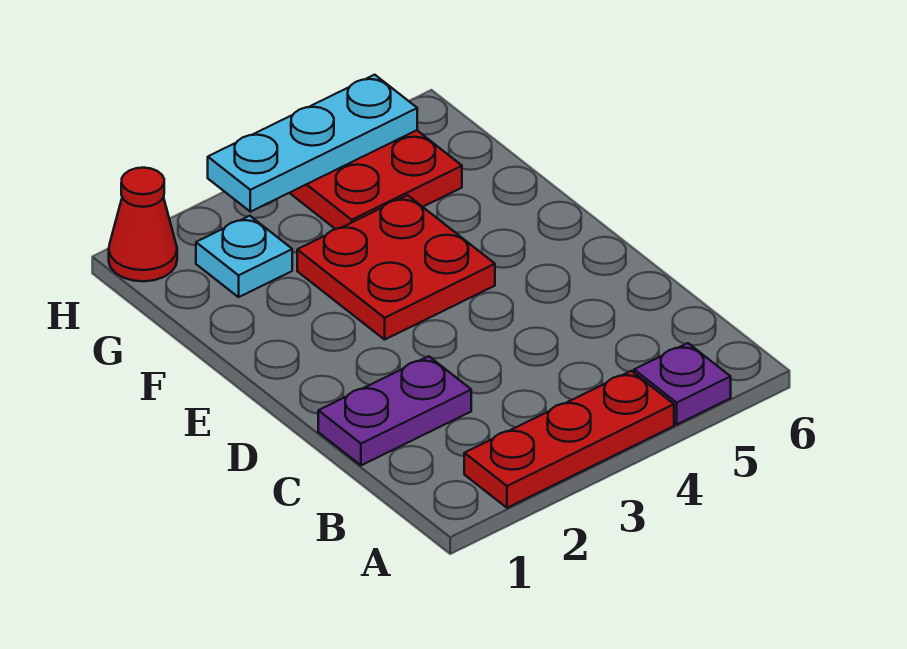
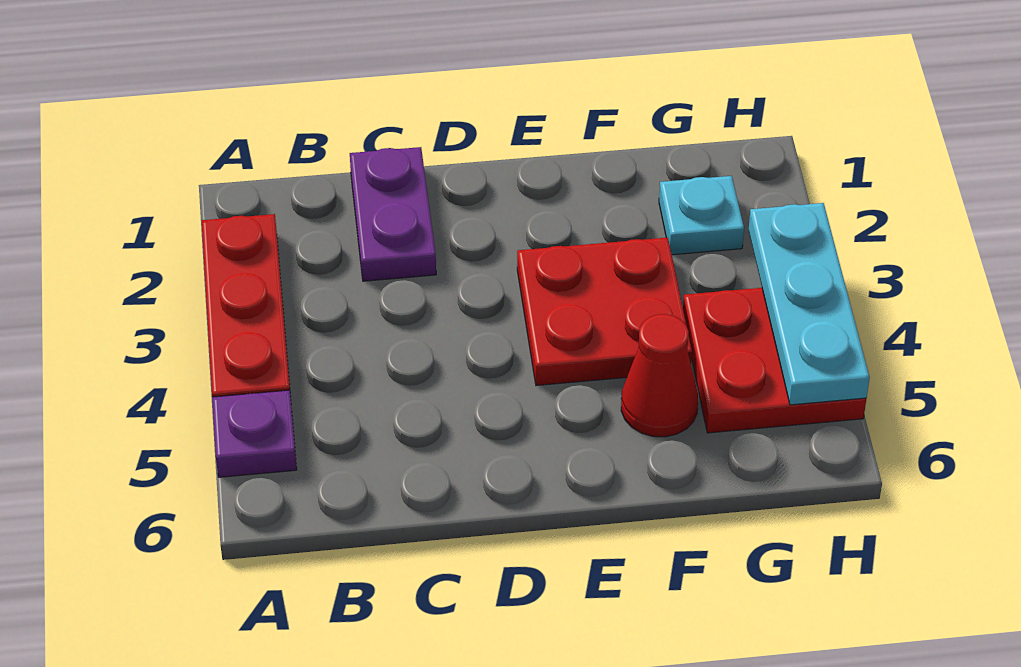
red 1x1 cone [109,168,177,281] -> red 1x1 cone moved to [621,314,698,437]

